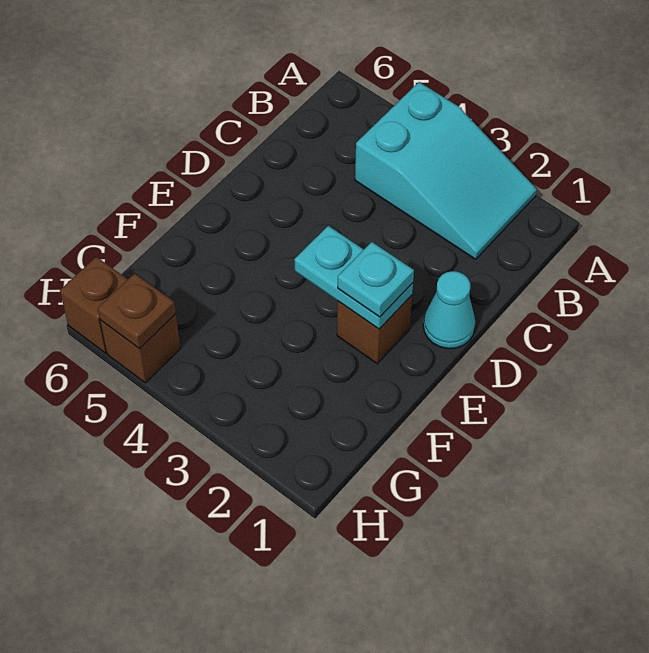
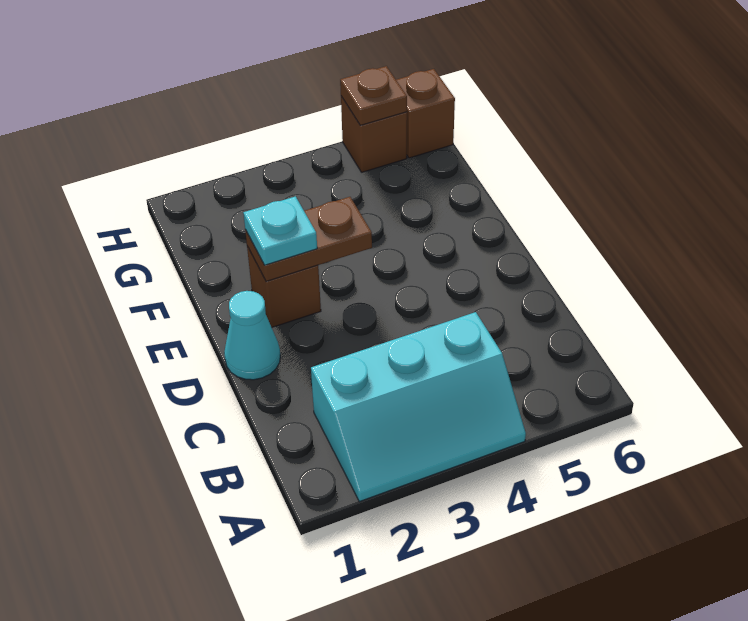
cyan 2x3 slope [355,82,537,259] -> cyan 2x3 slope turned to [311,312,526,502]
cyan 1x2 plate [294,226,413,329] -> brown 1x2 plate [245,197,372,281]

